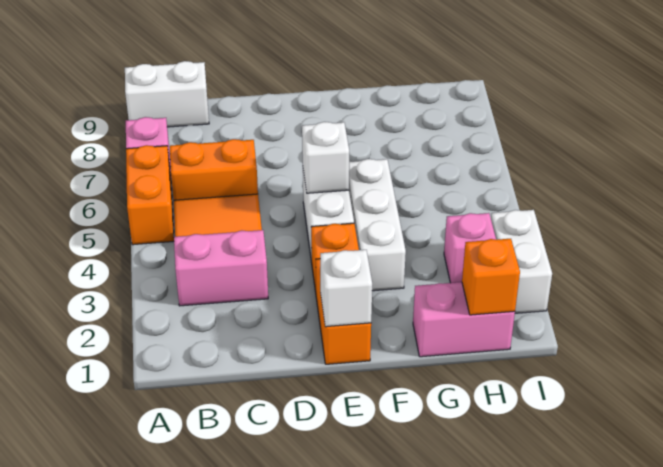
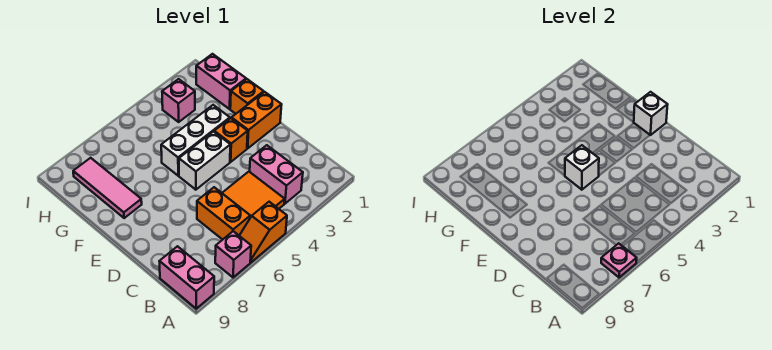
orange 1x2 brick [126,145,174,245] -> orange 1x2 slope [239,202,287,262]
none -> pink 1x1 plate [601,243,637,278]
white 1x2 brick [125,61,209,127] -> pink 1x2 brick [159,246,214,309]
none -> pink 1x3 tile [73,158,142,218]
orange 1x1 brick [462,239,520,315] -> orange 1x1 brick moved to [230,79,264,114]
white 1x2 brick [491,210,552,313] -> none

